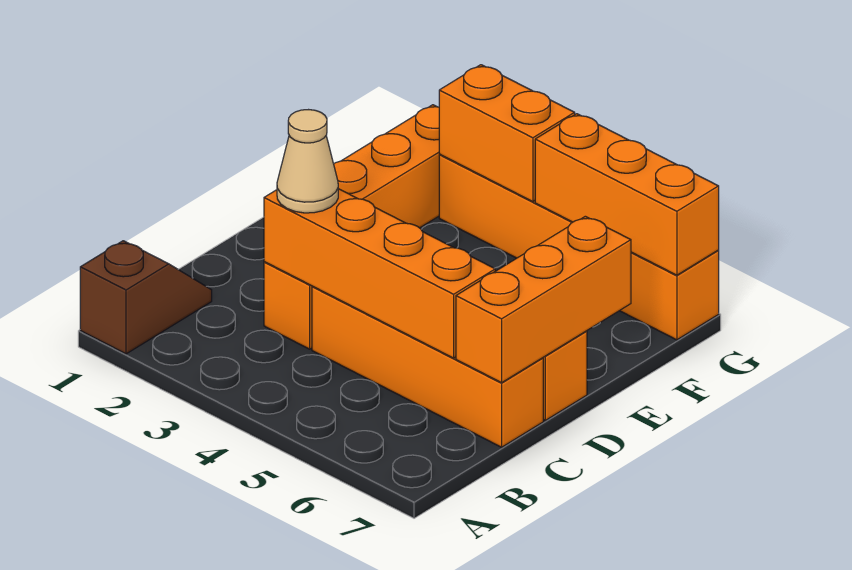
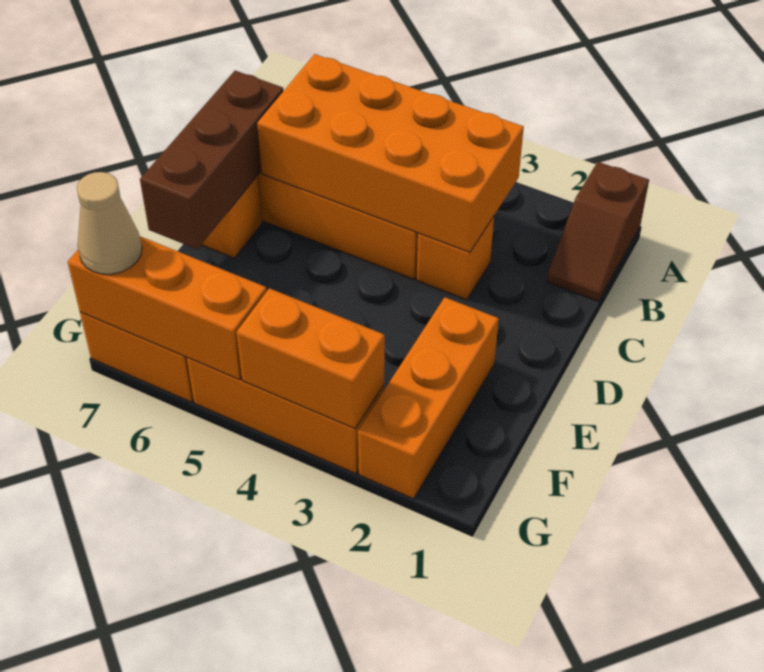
orange 1x4 brick [264,189,495,358] -> orange 2x4 brick [257,54,524,252]
tan 1x1 cone [277,110,338,213] -> tan 1x1 cone moved to [77,172,142,274]
orange 1x3 brick [456,216,631,383] -> brown 1x3 brick [140,71,283,249]

